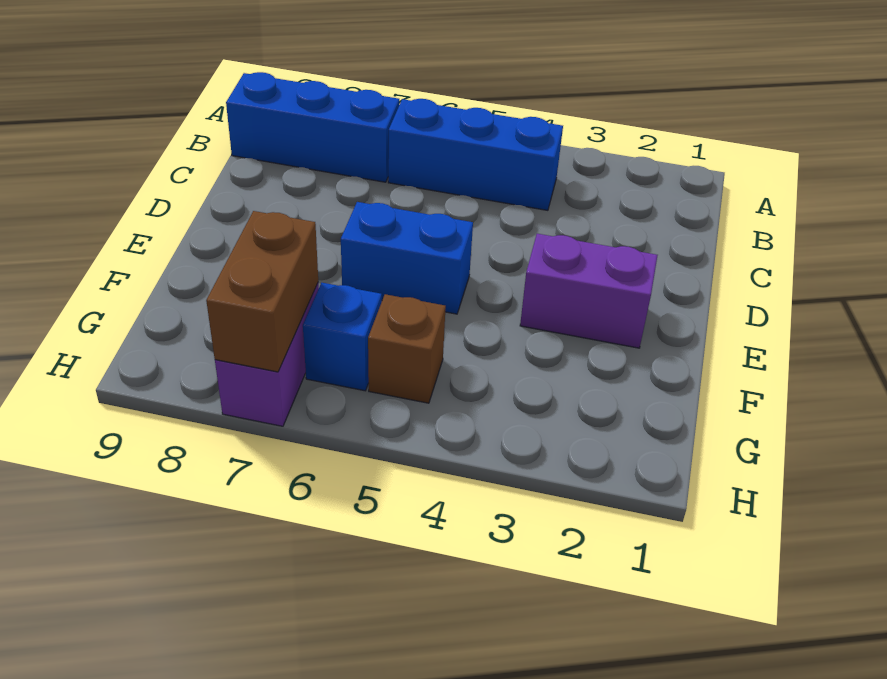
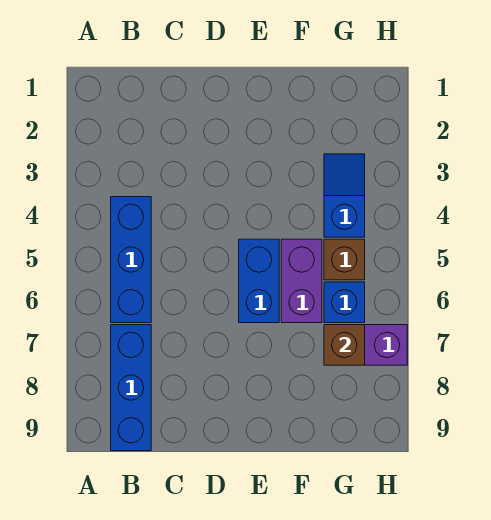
purple 1x2 brick [520,234,658,348] -> purple 1x2 brick moved to [281,239,322,323]
none -> blue 1x2 slope [324,154,365,237]
brown 1x2 brick [206,211,318,372] -> brown 1x1 brick [324,325,365,365]

